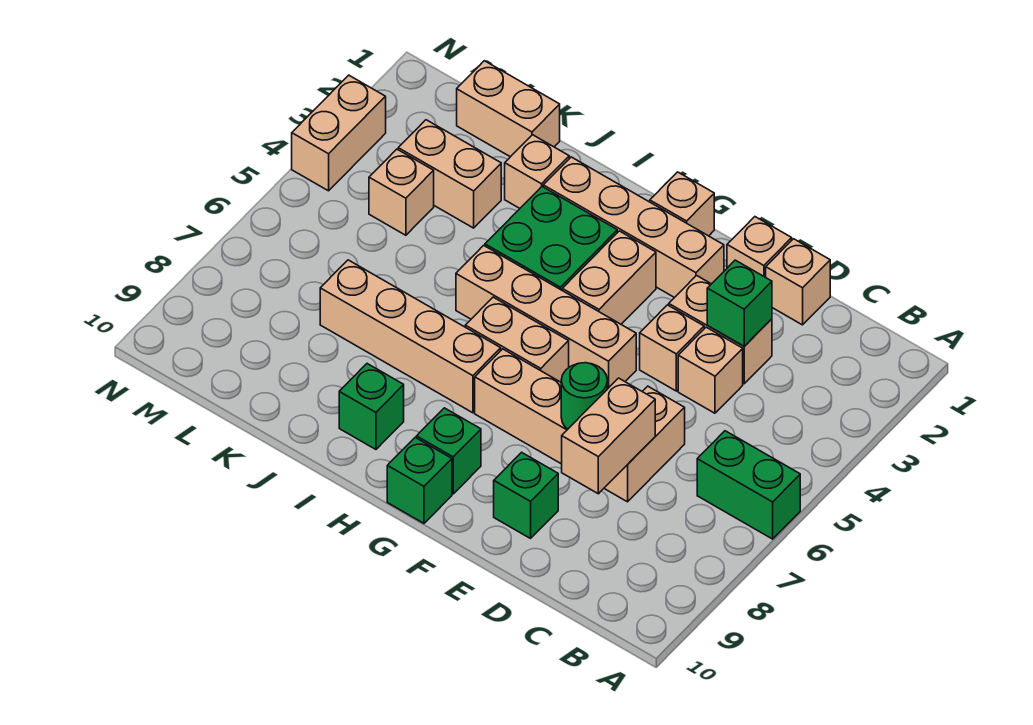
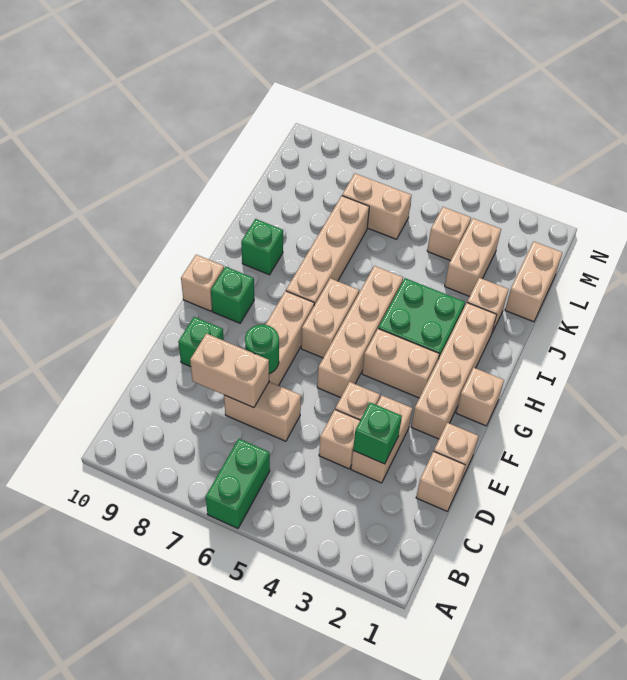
green 1x1 brick [387,438,452,523] -> tan 1x1 brick [181,255,224,311]
tan 1x2 brick [292,75,386,191] -> tan 1x2 brick moved to [342,173,412,239]

